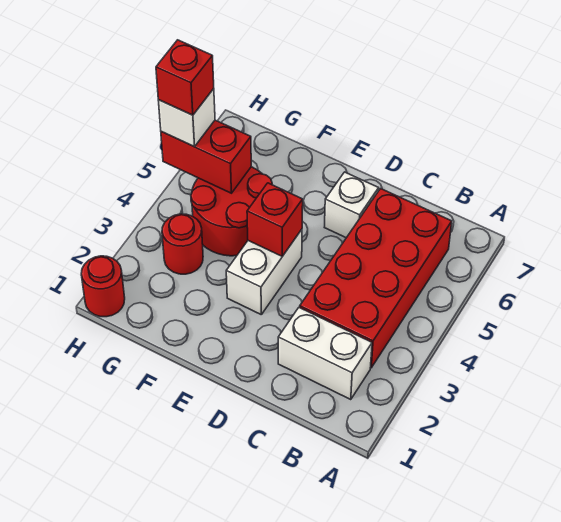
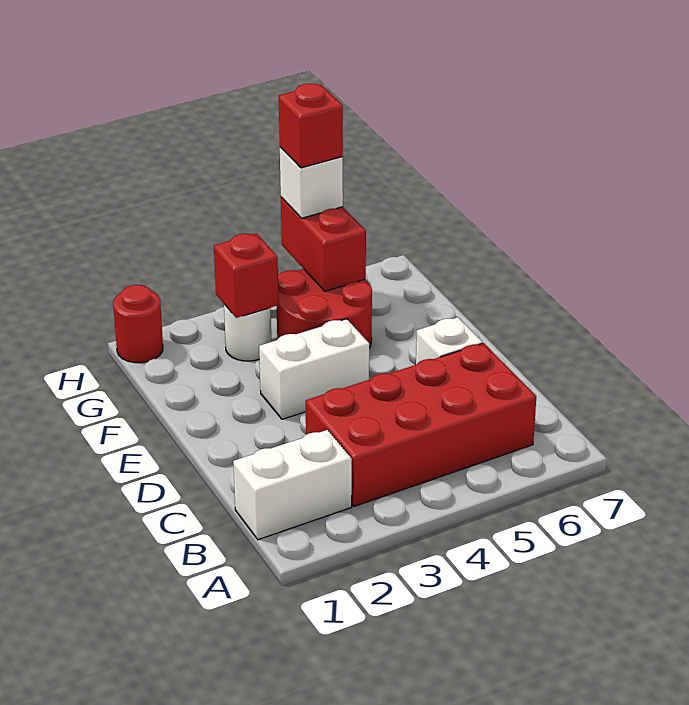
white 1x2 brick [278,307,372,399] -> white 1x2 brick turned to [233,430,352,540]
red 1x1 brick [247,183,303,256] -> red 1x1 brick moved to [214,233,279,318]
red 1x1 round brick [162,214,203,274] -> white 1x1 round brick [224,304,271,361]

